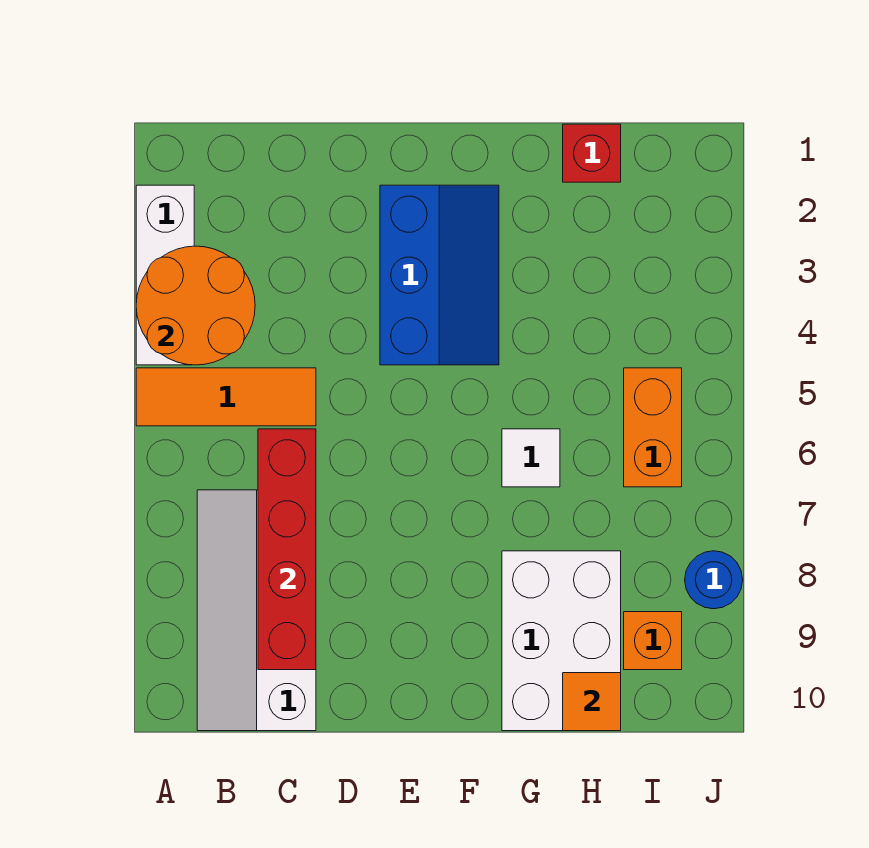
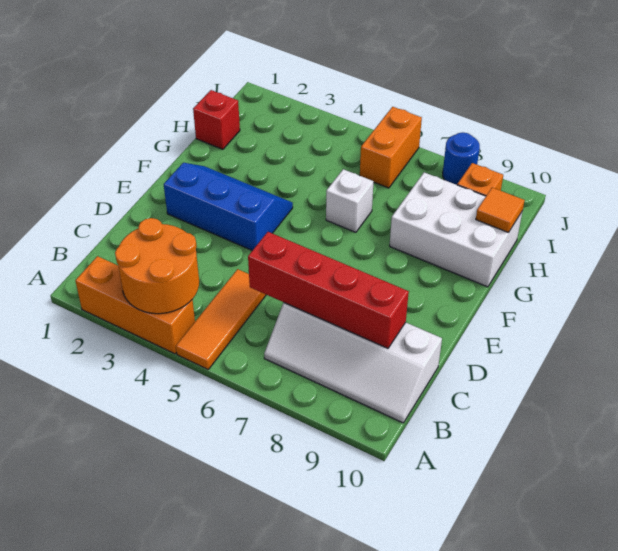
white 1x3 brick [136,185,194,365] -> orange 1x3 brick [75,256,195,354]
white 1x1 tile [502,429,560,487] -> white 1x1 brick [326,169,374,232]
orange 1x2 brick [624,368,682,487] -> orange 1x2 brick turned to [360,107,422,188]

